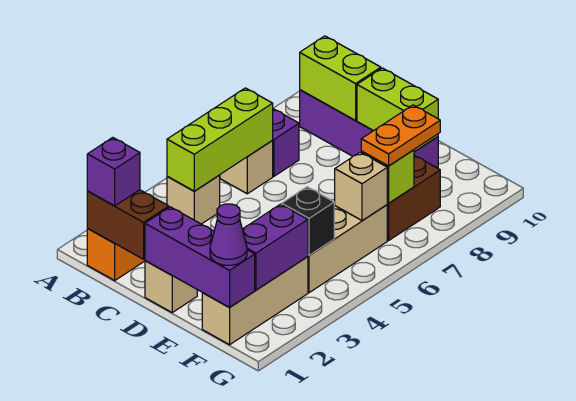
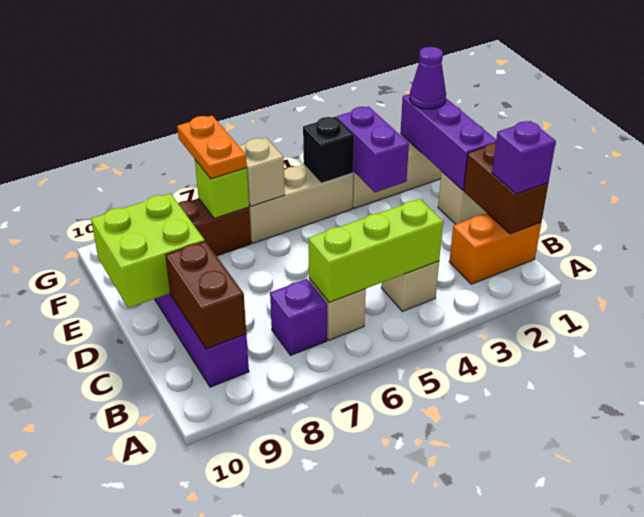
lime 1x2 brick [300,36,381,120] -> brown 1x2 brick [166,241,246,349]
lime 1x2 brick [357,68,438,152] -> lime 2x2 brick [91,193,205,308]
purple 1x2 brick [242,204,308,290] -> purple 1x2 brick turned to [337,106,409,192]
orange 1x2 plate [361,105,440,166] -> orange 1x2 plate turned to [177,116,247,179]

